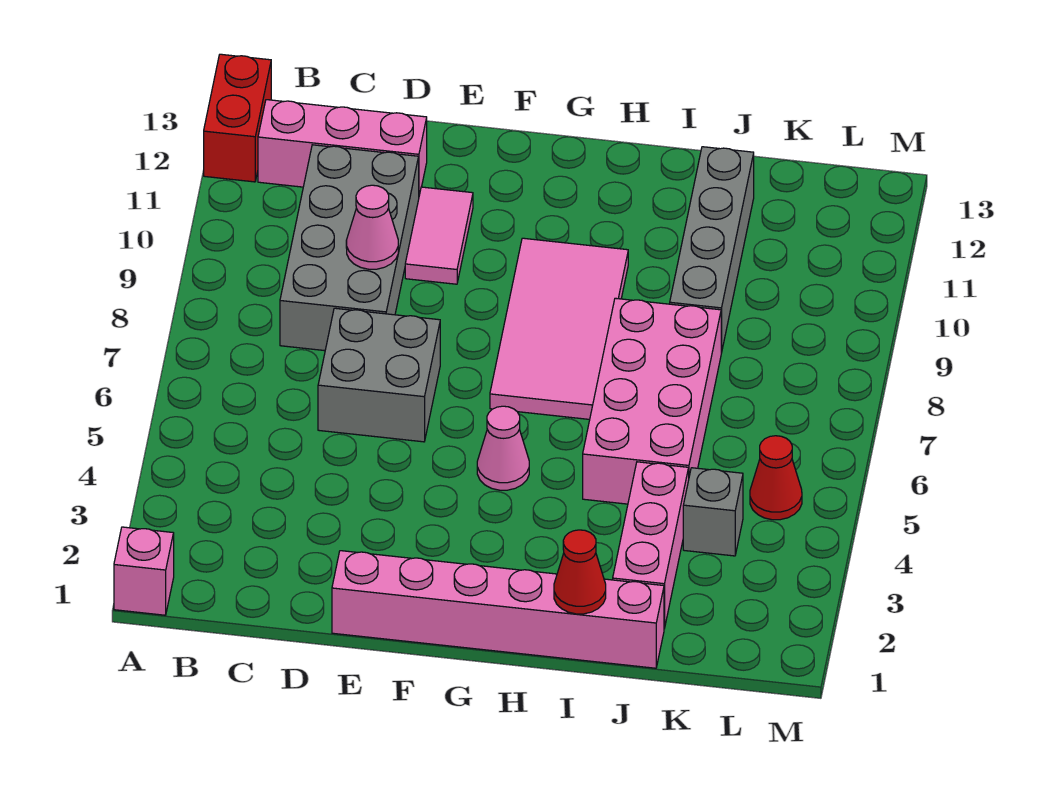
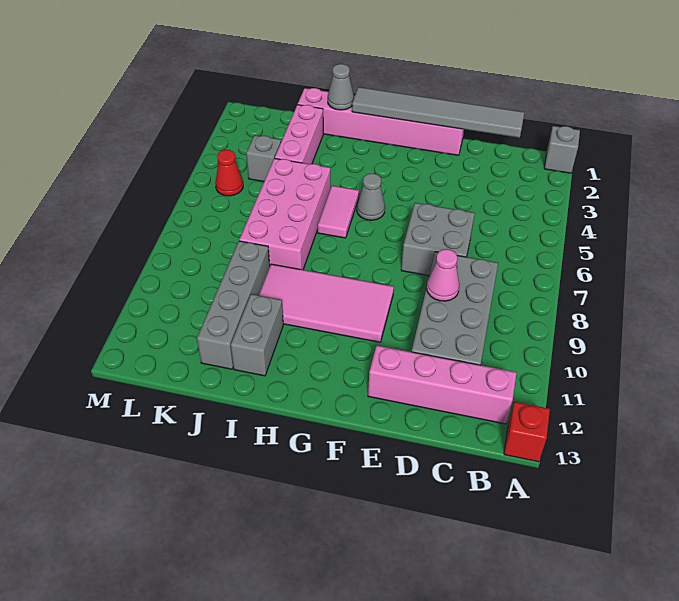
pink 1x1 brick [114,527,174,615] -> grey 1x1 brick [544,126,580,173]
red 1x2 brick [204,54,271,182] -> red 1x1 brick [504,402,550,462]
pink 1x3 brick [258,100,427,195] -> pink 1x4 brick [368,346,517,424]
none -> grey 1x6 tile [352,87,524,138]
pink 1x2 tile [405,187,473,284] -> pink 1x2 tile moved to [318,186,359,238]
pink 1x1 cone [477,406,529,490] -> grey 1x1 cone [357,174,385,220]
pink 2x4 tile [490,238,628,419] -> pink 2x4 tile turned to [259,264,394,342]
red 1x1 cone [554,530,606,614] -> grey 1x1 cone [328,64,354,110]
none -> grey 1x2 brick [231,294,283,376]

